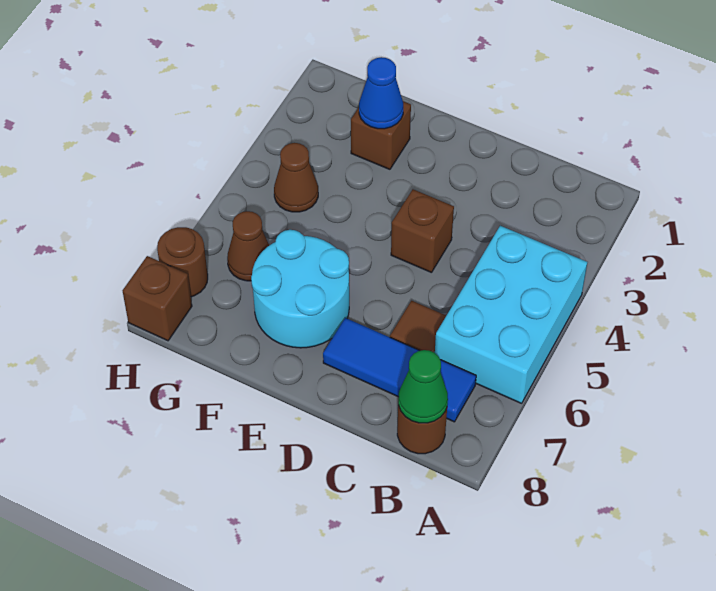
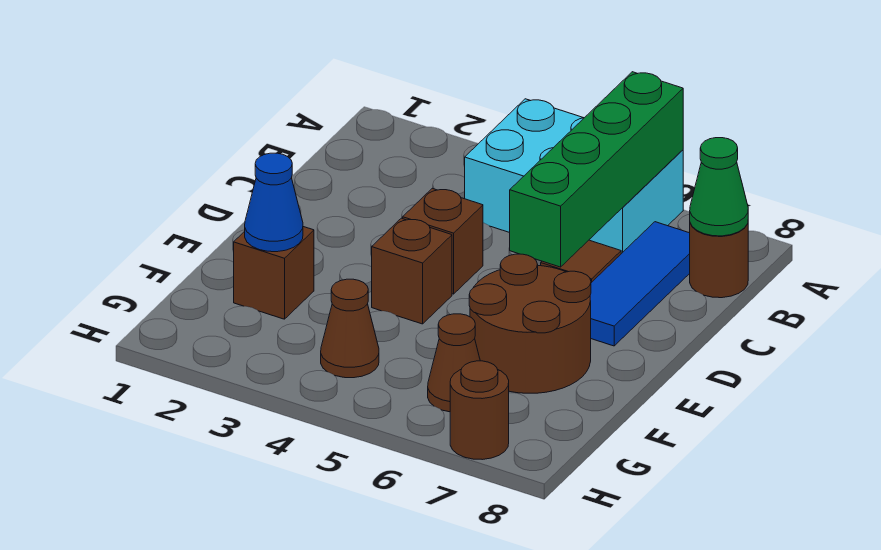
none -> green 1x4 brick [510,72,683,267]
cyan 2x2 round brick [251,230,349,348] -> brown 2x2 round brick [469,254,591,393]
brown 1x1 brick [123,256,192,341] -> brown 1x1 brick moved to [372,218,452,324]

